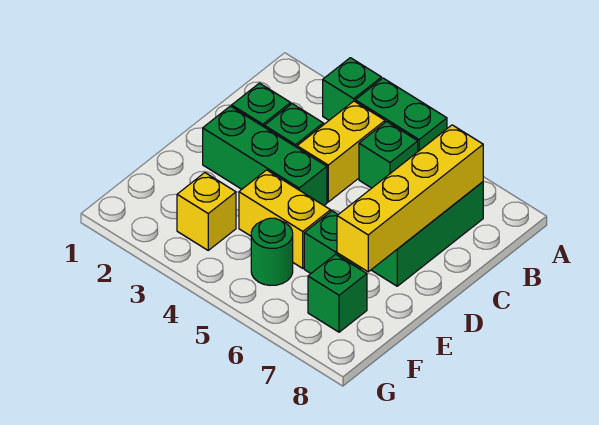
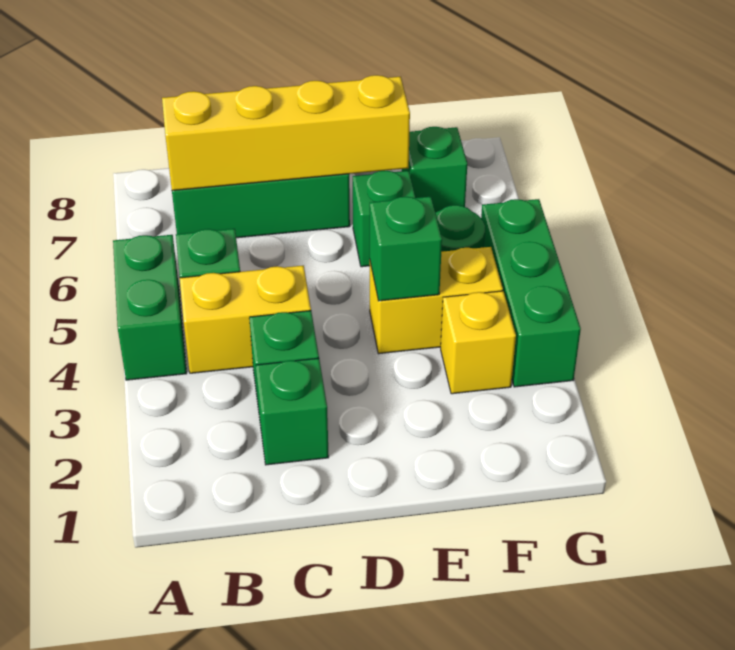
green 1x1 brick [323,58,381,120] -> green 1x1 brick moved to [370,197,442,301]
green 1x3 brick [203,106,327,205] -> green 1x3 brick moved to [481,199,581,387]
yellow 1x2 brick [239,170,331,268] -> yellow 1x2 brick turned to [370,247,503,354]

